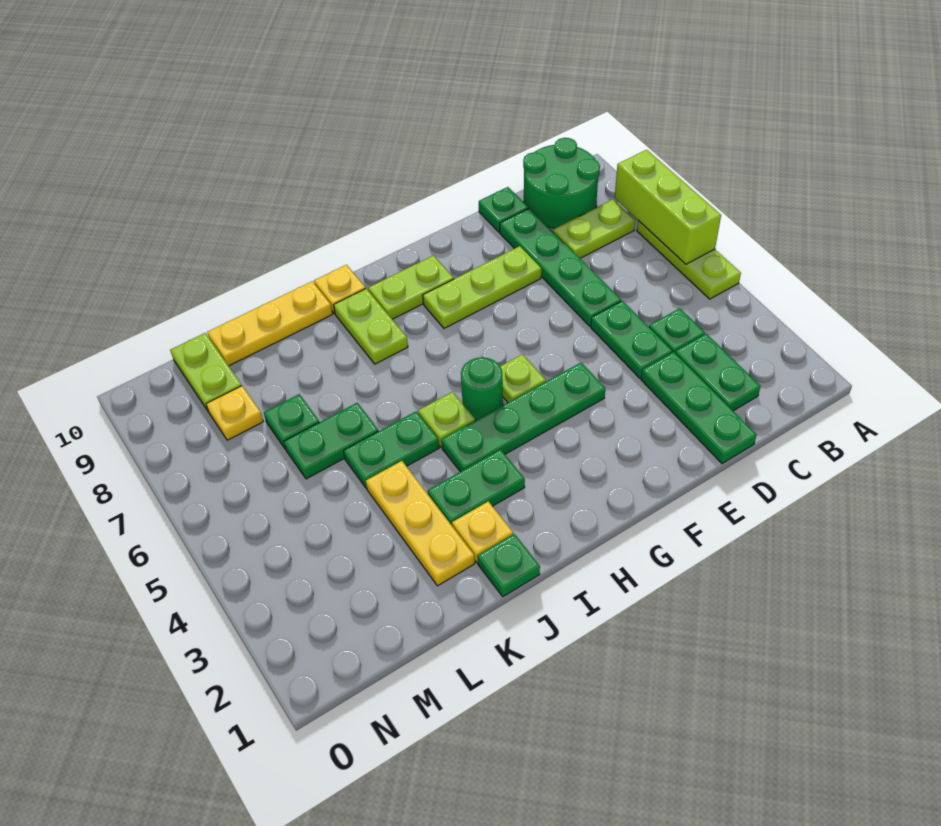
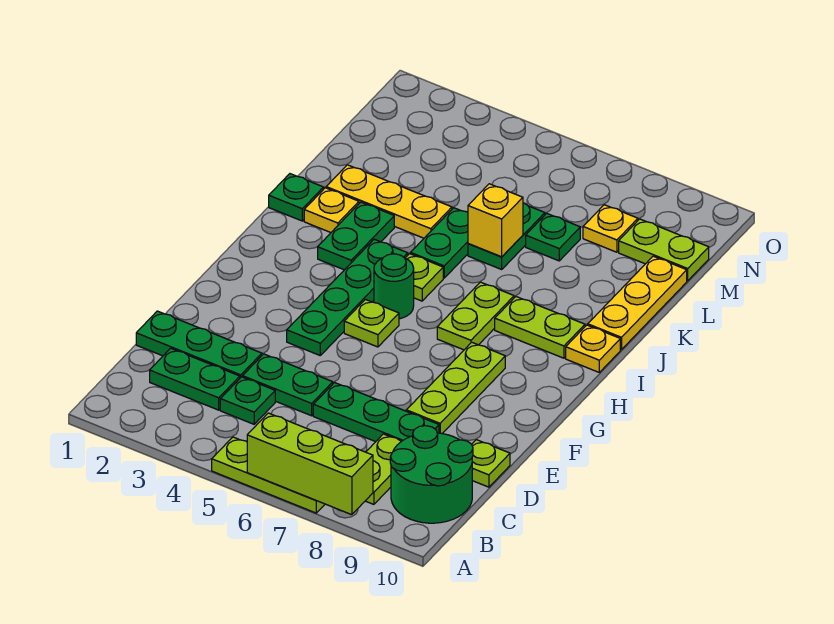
green 1x4 plate [500,208,621,326] -> green 1x3 plate [313,383,439,442]
green 1x1 plate [479,187,528,232] -> lime 1x1 plate [472,440,510,487]
lime 1x2 plate [368,255,454,319] -> lime 1x2 plate moved to [437,282,514,350]
none -> yellow 1x1 brick [468,184,523,257]

